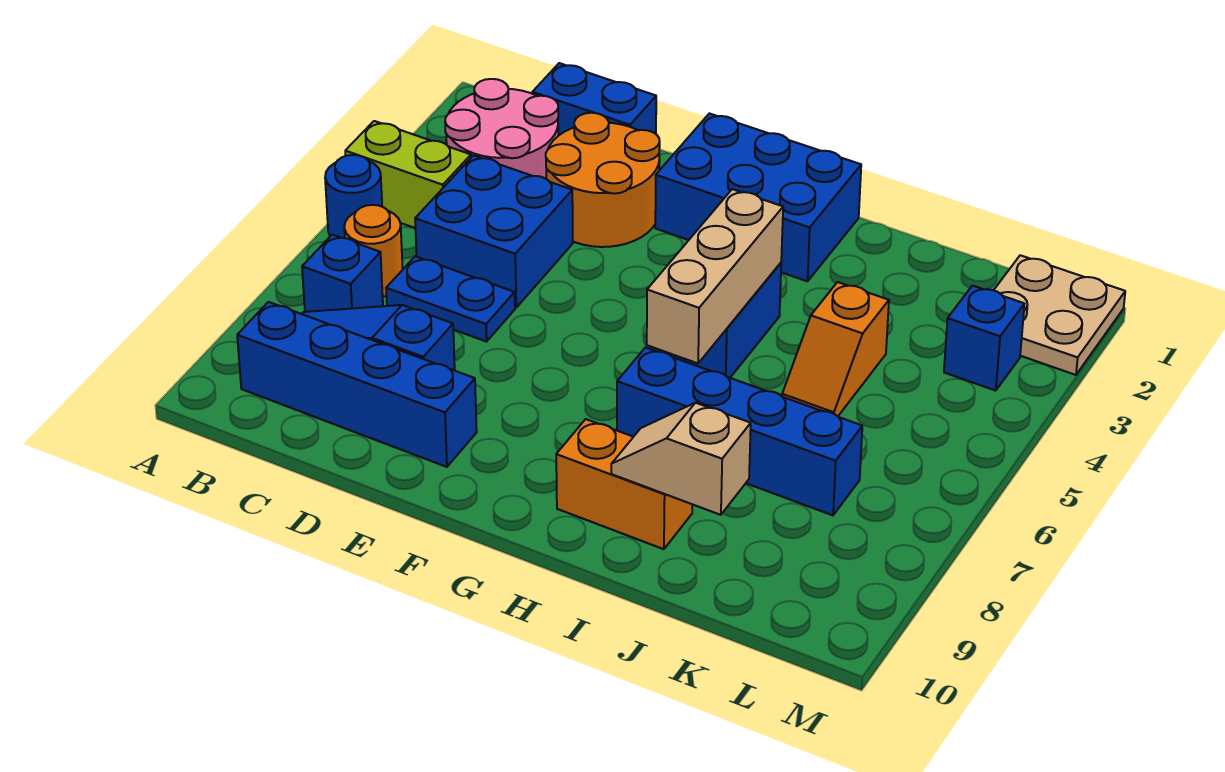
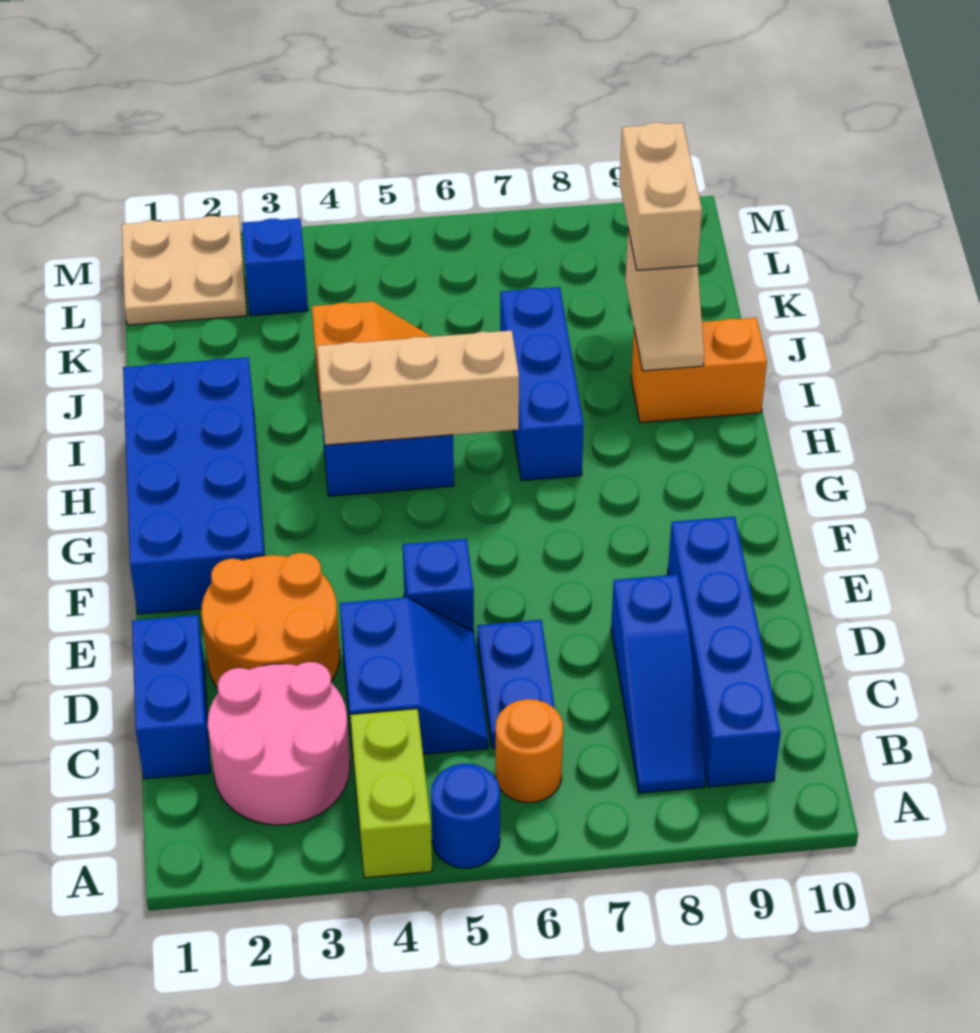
blue 1x1 brick [302,235,383,312] -> blue 1x1 brick moved to [403,539,474,632]
blue 2x2 brick [415,155,573,308] -> blue 2x2 slope [340,597,488,754]
blue 2x3 brick [655,113,861,281] -> blue 2x4 brick [123,357,265,614]
blue 1x4 brick [617,348,862,515] -> blue 1x3 brick [500,287,584,481]
orange 1x2 brick [556,419,692,549] -> orange 1x2 brick turned to [631,318,767,422]
none -> tan 1x2 brick [619,122,702,270]

